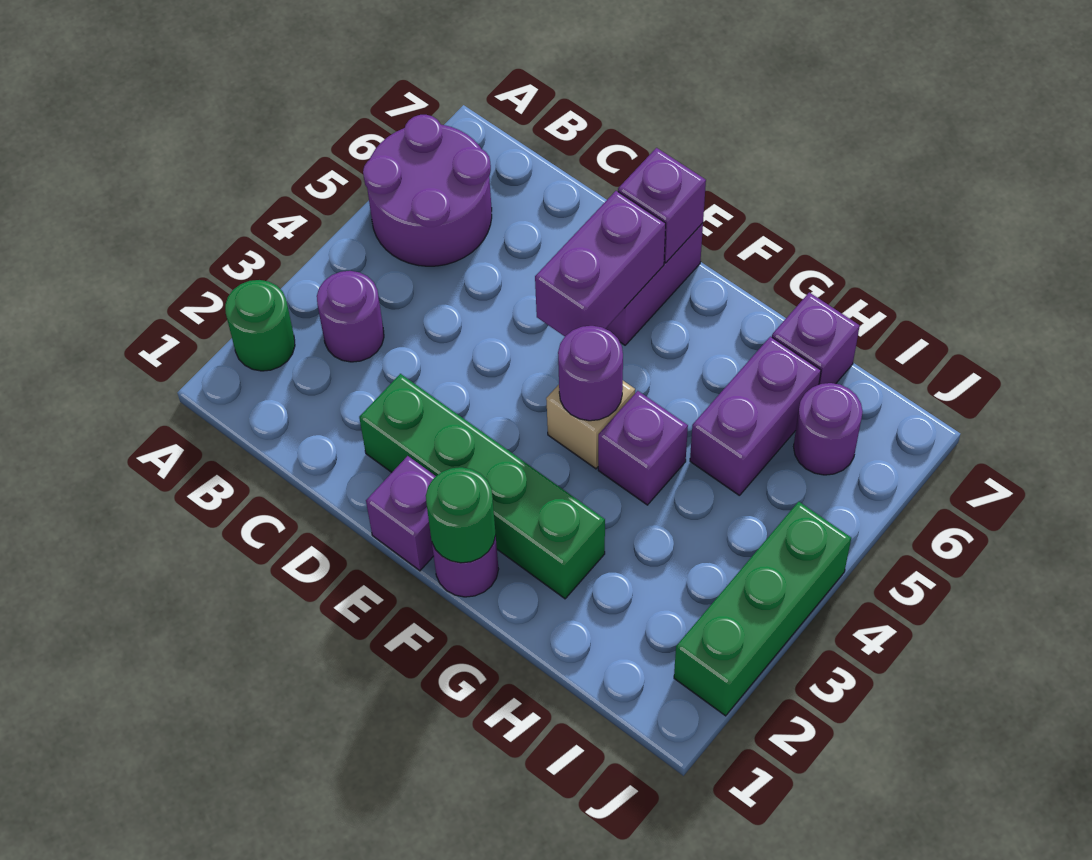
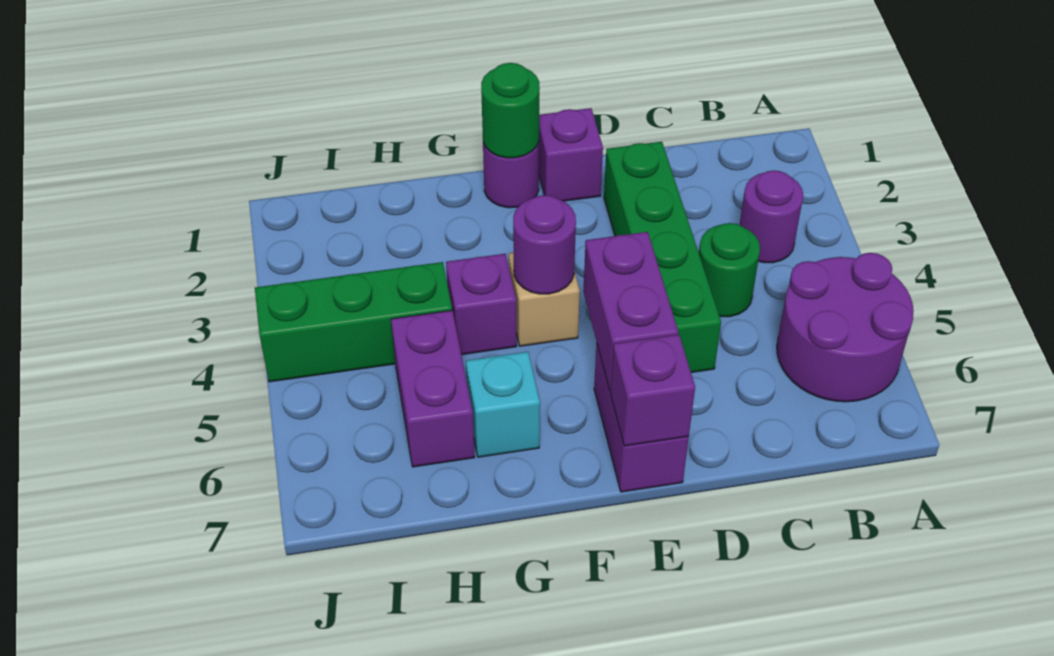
green 1x1 round brick [225,280,295,371] -> green 1x1 round brick moved to [699,223,760,317]
green 1x4 brick [359,374,605,599] -> green 1x4 brick turned to [604,142,721,372]
none -> cyan 1x1 brick [466,352,540,457]
purple 1x1 brick [772,292,860,384] -> none
purple 1x1 round brick [794,383,863,475] -> none
green 1x3 brick [674,502,851,716] -> green 1x3 brick turned to [255,262,452,382]

